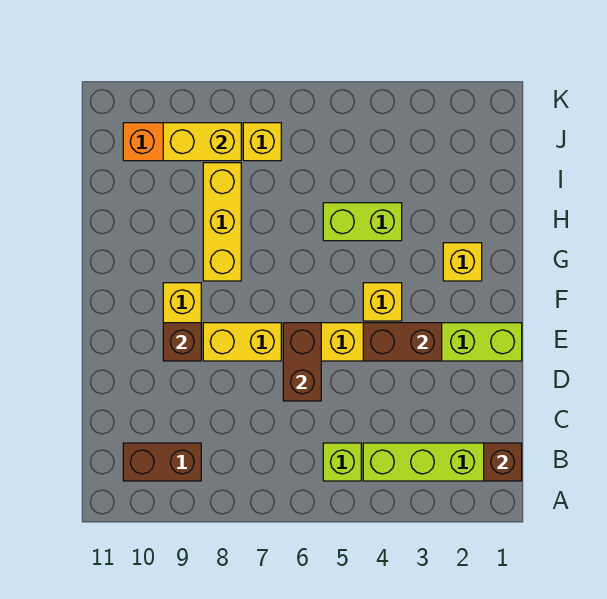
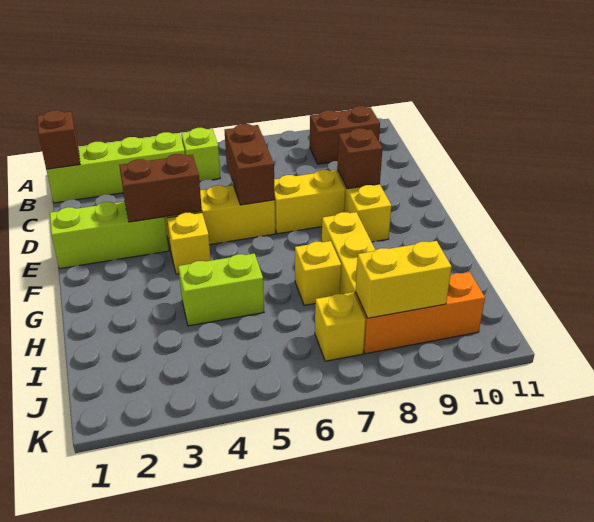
yellow 1x1 brick [443,243,482,281] -> yellow 1x1 brick moved to [295,241,341,305]

